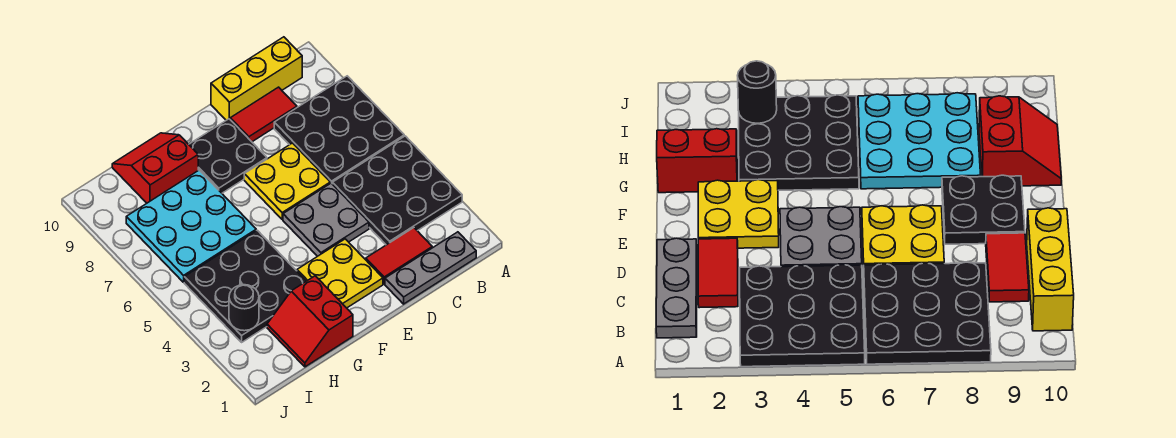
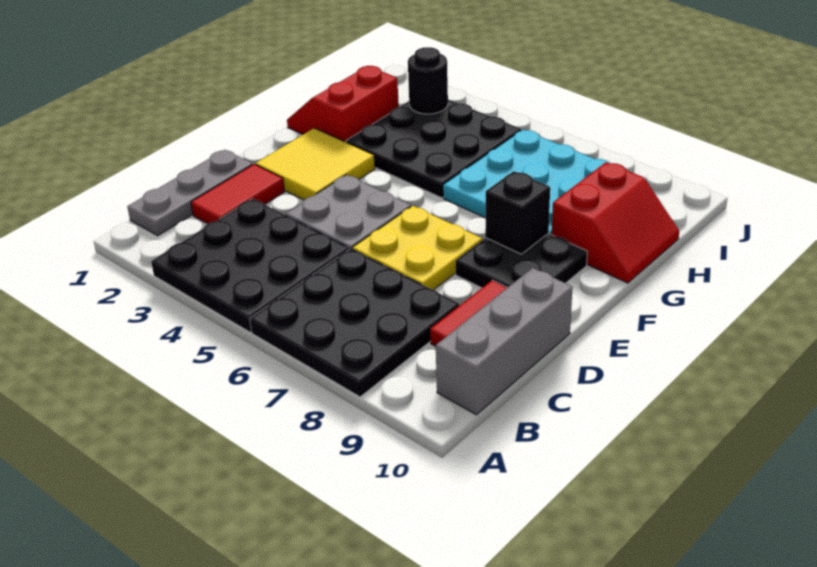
yellow 1x3 brick [211,37,302,120] -> grey 1x3 brick [436,268,573,415]
yellow 2x2 plate [297,239,383,308] -> yellow 2x2 tile [256,128,375,200]
none -> black 1x1 brick [485,171,550,254]
red 2x2 slope [267,276,353,367] -> red 2x2 slope turned to [287,66,399,142]

